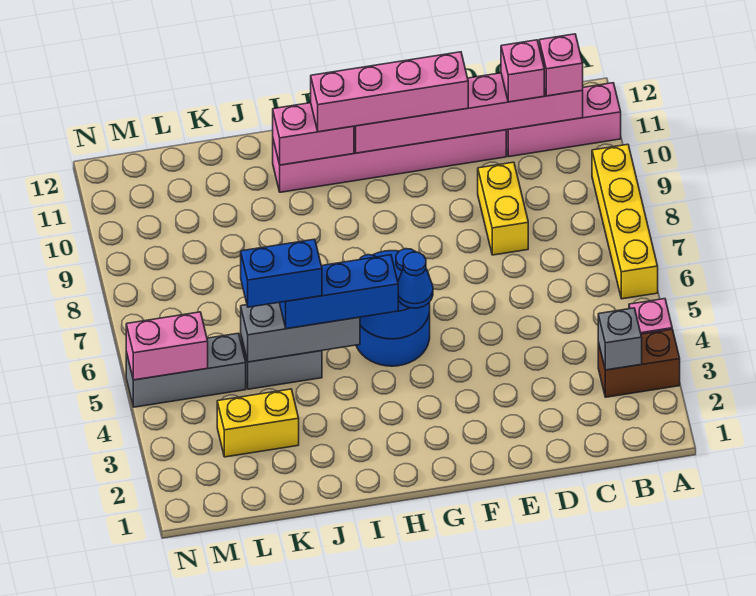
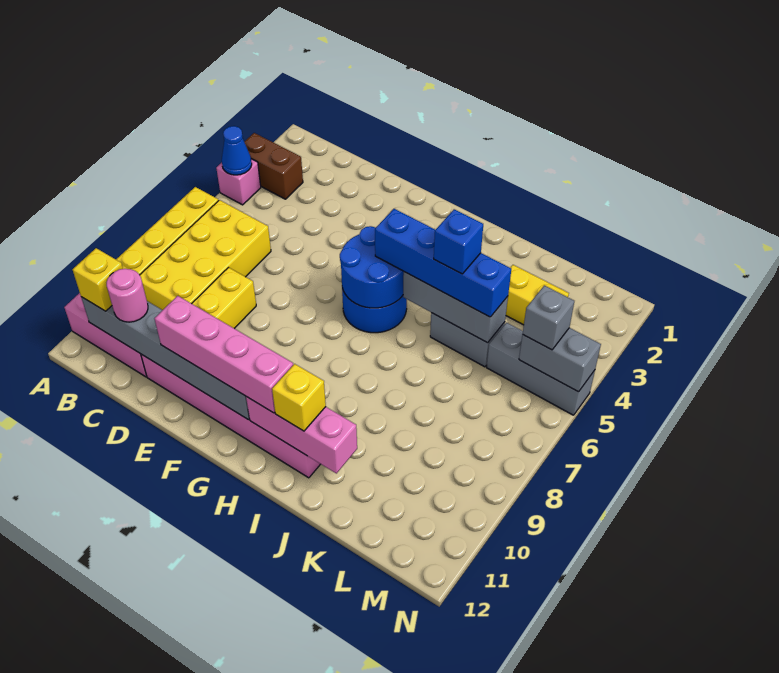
grey 1x1 brick [598,308,642,370] -> grey 1x1 brick moved to [523,285,574,350]
none -> yellow 2x4 brick [140,200,271,310]
pink 1x6 brick [354,73,583,153] -> grey 1x6 brick [81,297,250,420]
pink 1x1 brick [539,34,583,96] -> yellow 1x1 brick [73,248,123,311]
pink 1x1 brick [501,40,544,102] -> pink 1x1 round brick [107,269,148,322]
blue 1x1 cone [398,252,433,308] -> blue 1x1 cone moved to [222,126,252,175]
blue 1x3 brick [279,255,398,329] -> blue 1x4 brick [375,209,511,317]
pink 1x2 brick [273,103,354,165] -> pink 1x3 brick [246,397,357,473]
none -> yellow 1x1 brick [272,364,326,431]
blue 1x2 brick [241,239,322,307] -> blue 1x1 brick [434,209,483,274]
pink 1x2 brick [126,312,208,380] -> grey 1x2 brick [519,328,601,392]

